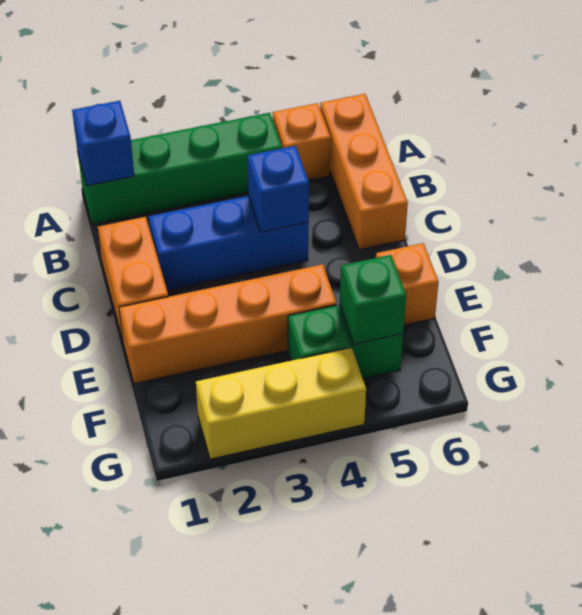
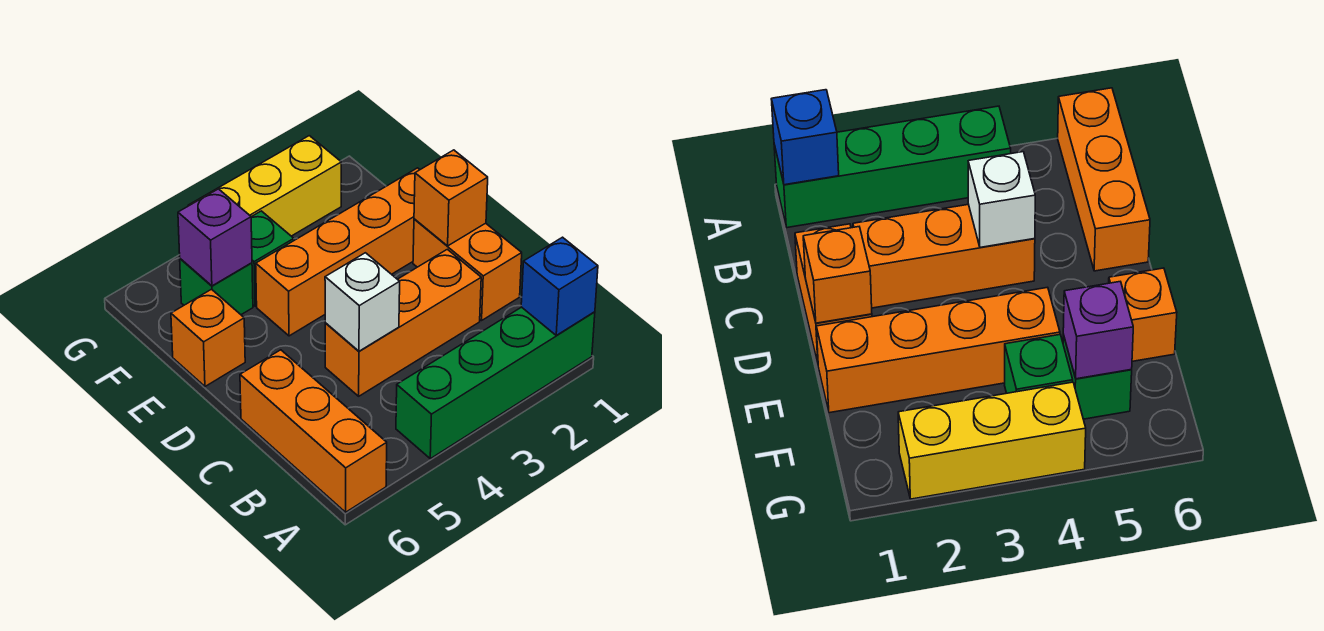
orange 1x1 brick [272,103,331,180] -> orange 1x1 brick moved to [414,150,488,246]
blue 1x3 brick [148,196,309,290] -> orange 1x3 brick [325,249,481,396]
blue 1x1 brick [248,146,309,232] -> white 1x1 brick [325,253,400,351]
green 1x1 brick [340,255,406,344] -> purple 1x1 brick [178,189,252,286]

